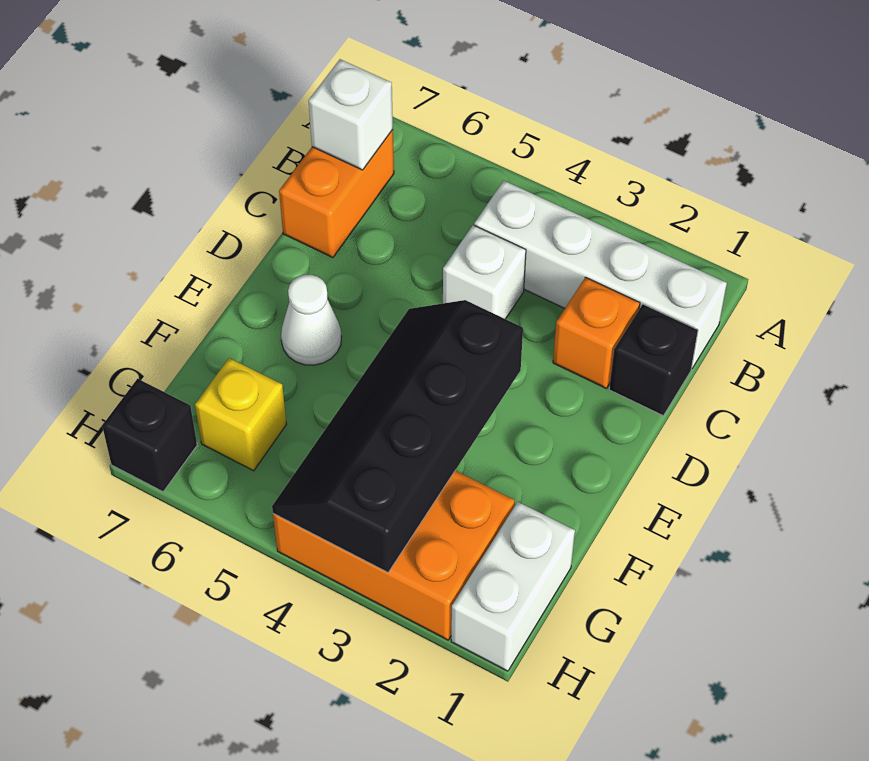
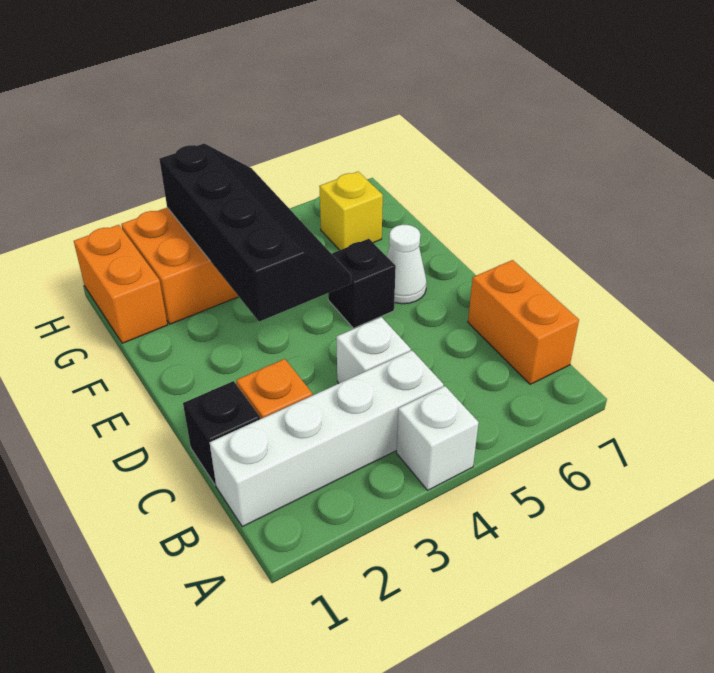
white 1x1 brick [308,59,393,170] -> white 1x1 brick moved to [397,386,479,490]
white 1x2 brick [451,502,575,671] -> orange 1x2 brick [74,225,167,343]
black 1x1 brick [102,379,197,492] -> black 1x1 brick moved to [328,239,396,328]

